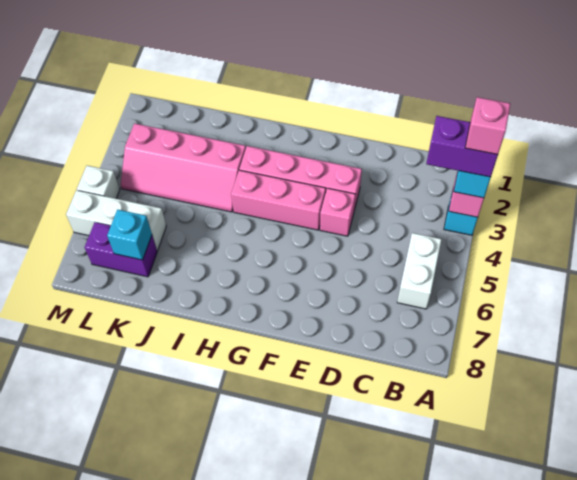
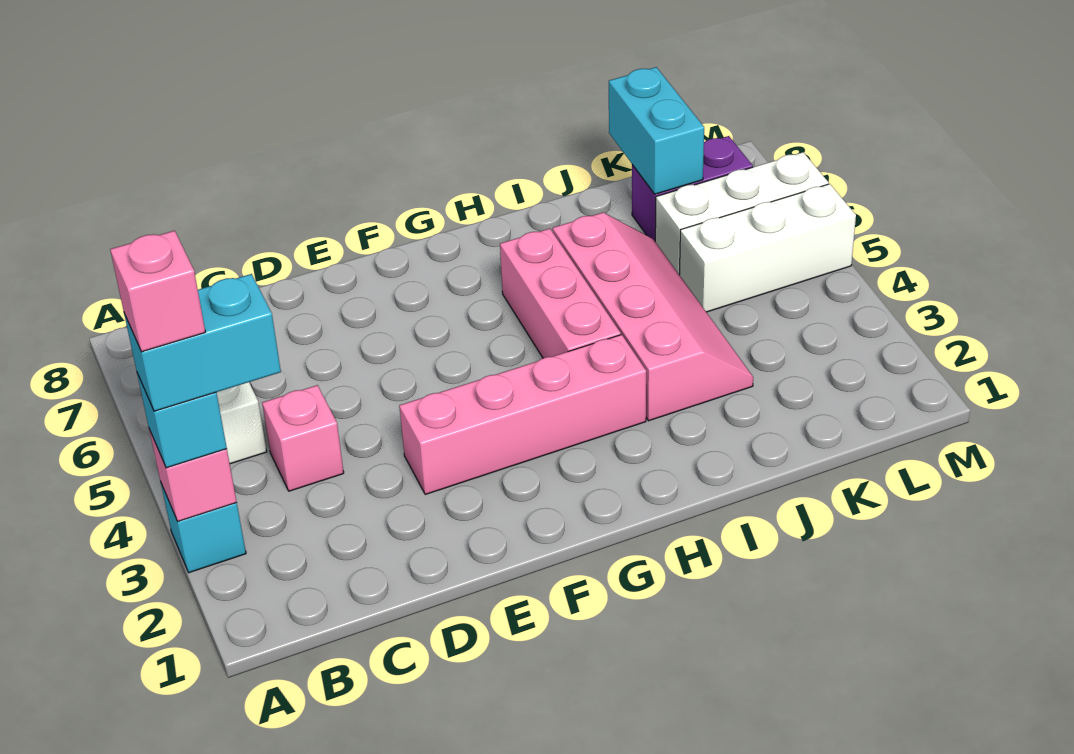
purple 1x2 brick [426,116,498,177] -> cyan 1x2 brick [124,274,281,411]
pink 1x1 brick [320,188,355,236] -> pink 1x1 brick moved to [262,385,344,491]
pink 1x3 brick [231,170,326,230] -> pink 1x3 brick turned to [500,229,621,358]
pink 2x4 slope [121,123,246,212] -> pink 2x4 slope turned to [553,213,753,421]
cyan 1x1 brick [107,210,152,260] -> cyan 1x2 brick [609,67,704,194]
white 1x1 brick [77,166,120,199] -> white 1x3 brick [679,184,856,312]

